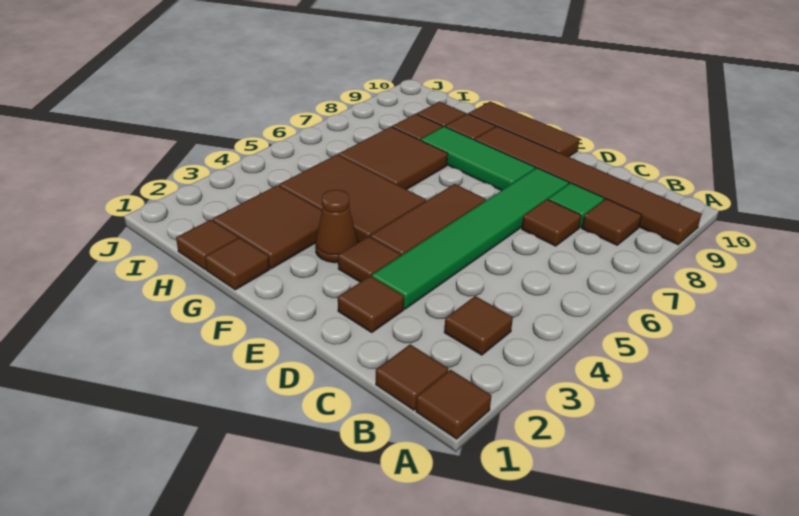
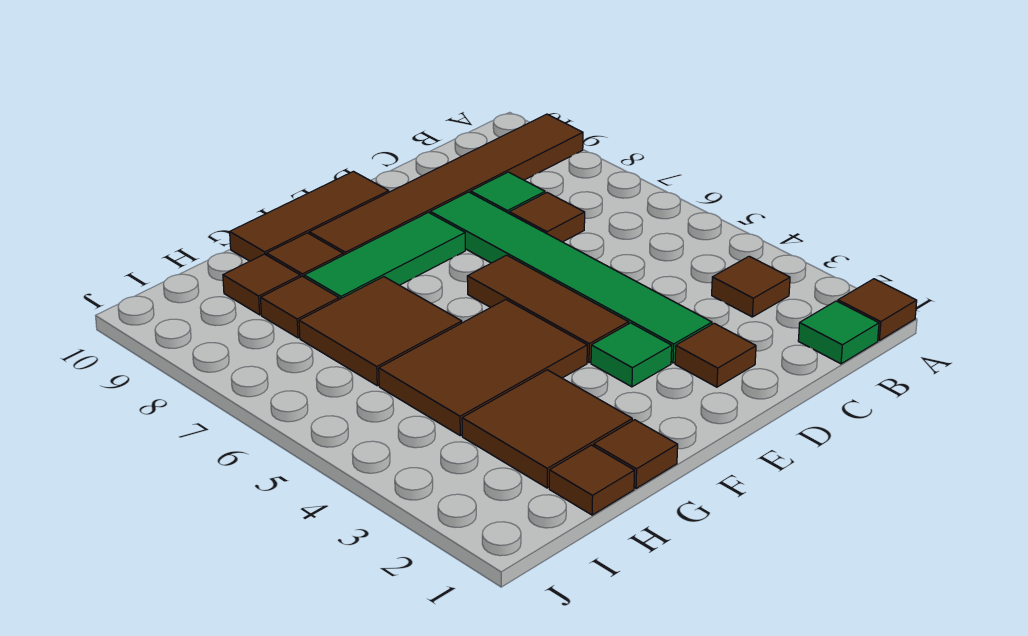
brown 1x1 tile [376,344,448,410] -> green 1x1 tile [798,301,879,364]
brown 1x1 tile [582,199,641,245] -> none
brown 1x1 tile [338,236,401,282] -> green 1x1 tile [591,323,672,387]
brown 1x1 cone [315,190,358,263] -> none

